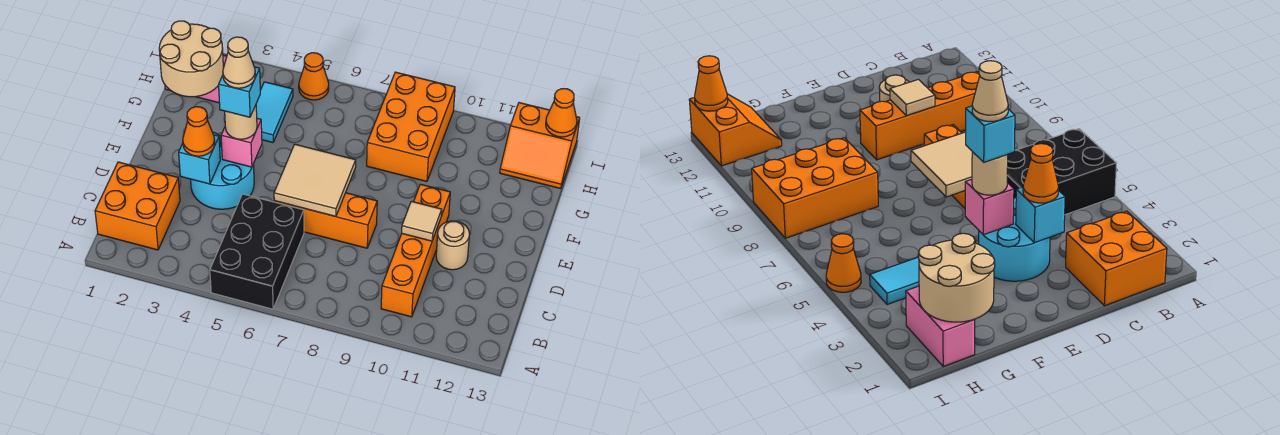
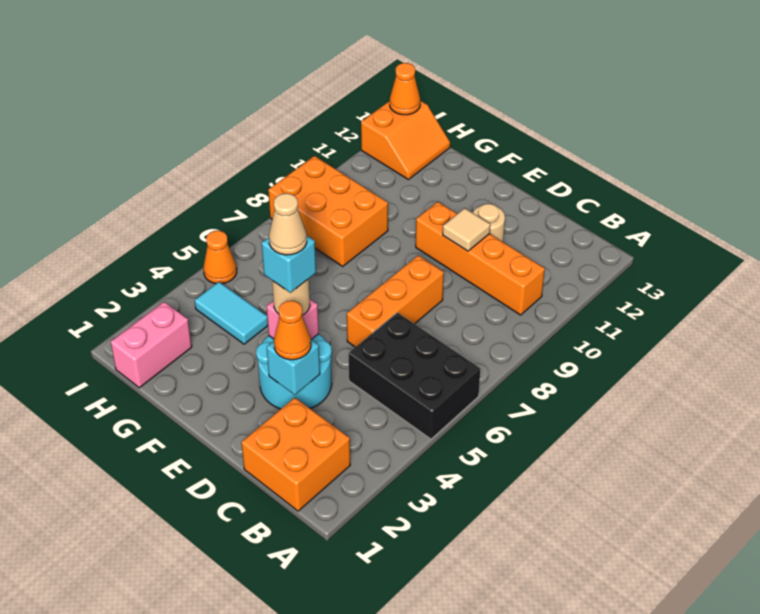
tan 2x2 tile [274,144,356,216] -> none
tan 2x2 round brick [159,21,223,97] -> none

